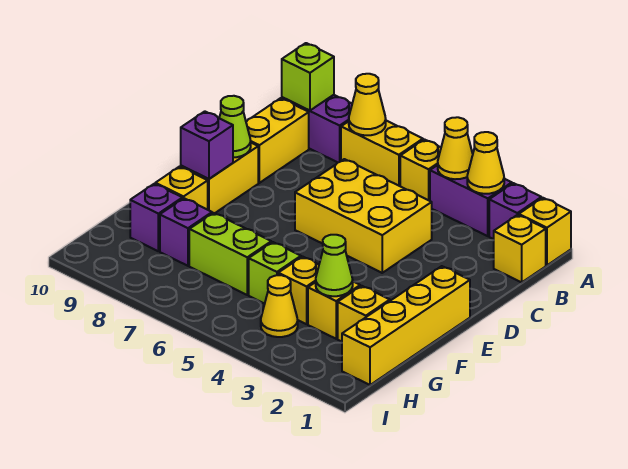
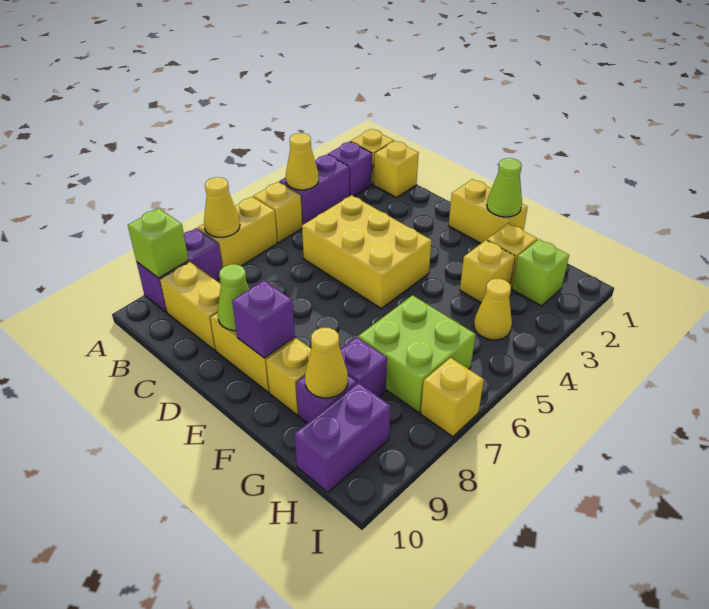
yellow 1x1 cone [467,132,504,194] -> yellow 1x1 cone moved to [305,328,348,398]
yellow 2x3 brick [295,159,432,273] -> yellow 2x3 brick turned to [302,195,432,308]
yellow 1x4 brick [342,266,470,385] -> yellow 1x2 brick [449,179,528,243]
lime 1x1 cone [316,235,353,296] -> lime 1x1 cone moved to [487,158,522,217]
yellow 1x1 brick [278,257,319,324] -> yellow 1x1 brick moved to [421,358,484,437]
lime 1x1 brick [249,242,301,304] -> lime 1x1 brick moved to [512,239,569,306]
lime 1x2 brick [189,213,271,295] -> lime 2x2 brick [358,295,476,413]
none -> purple 1x2 brick [294,383,391,493]

